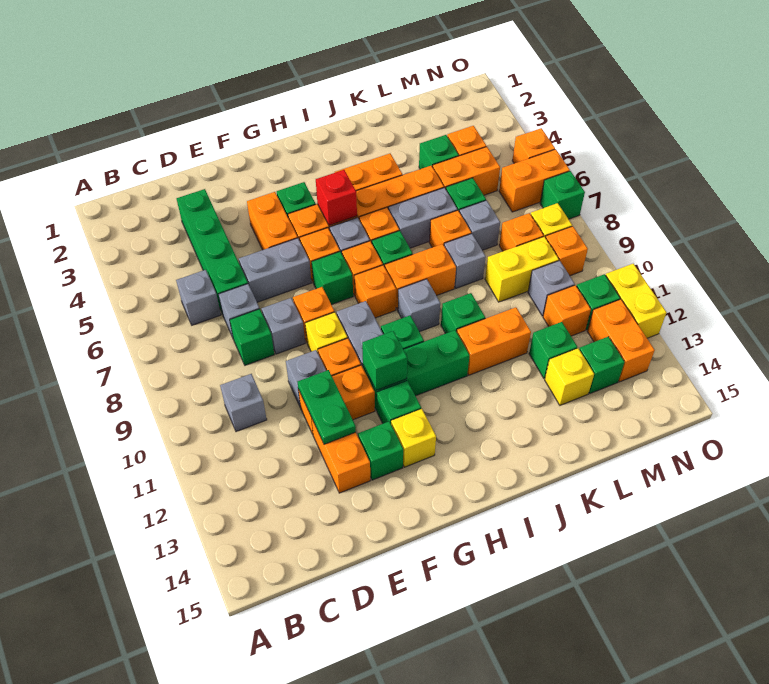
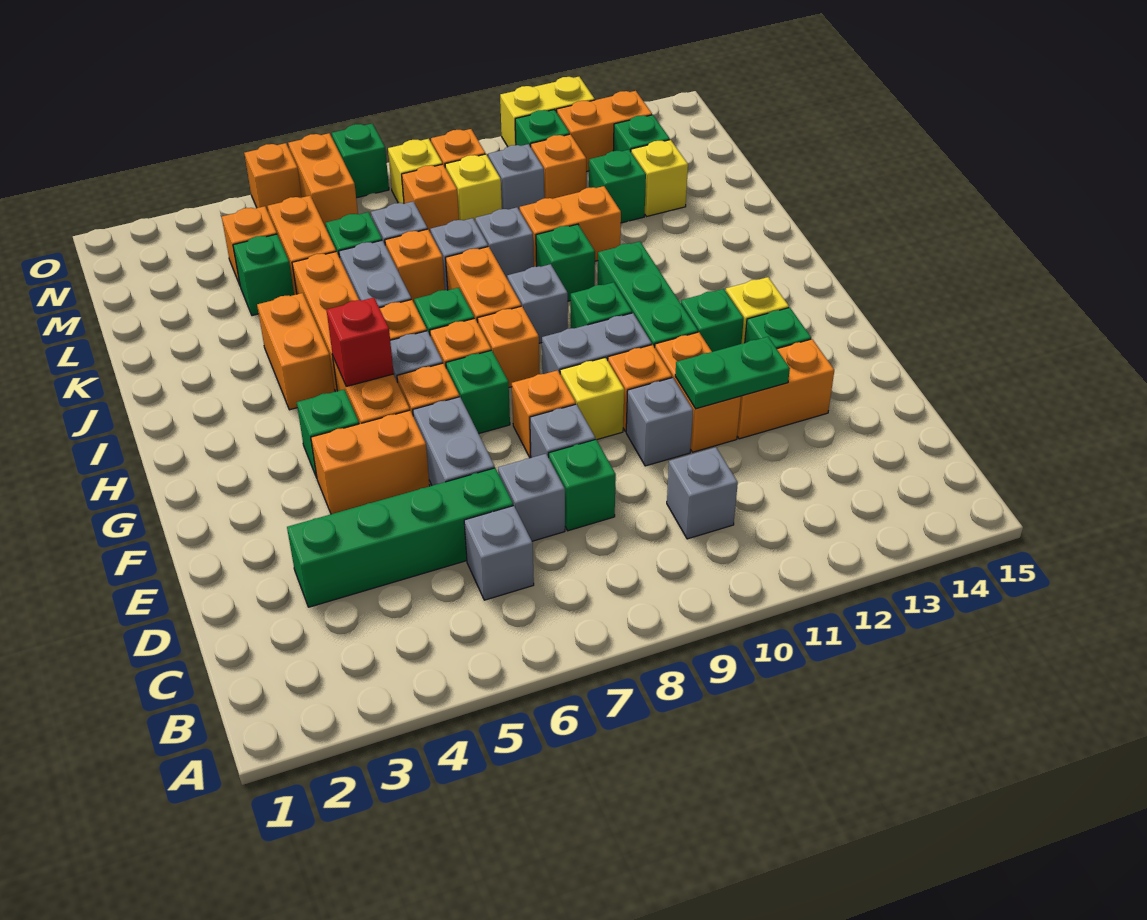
green 1x1 brick [362,331,407,390] -> none
orange 1x2 brick [457,307,531,375] -> orange 1x2 brick turned to [520,186,621,267]
none -> grey 1x1 brick [475,207,534,280]
yellow 1x2 brick [485,236,559,302] -> yellow 1x1 brick [445,154,502,221]

